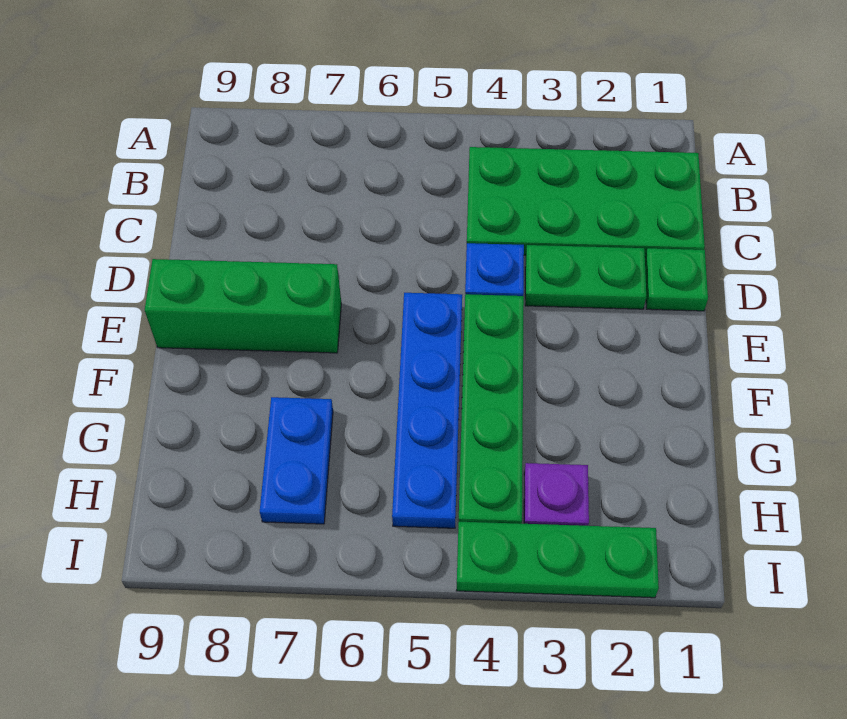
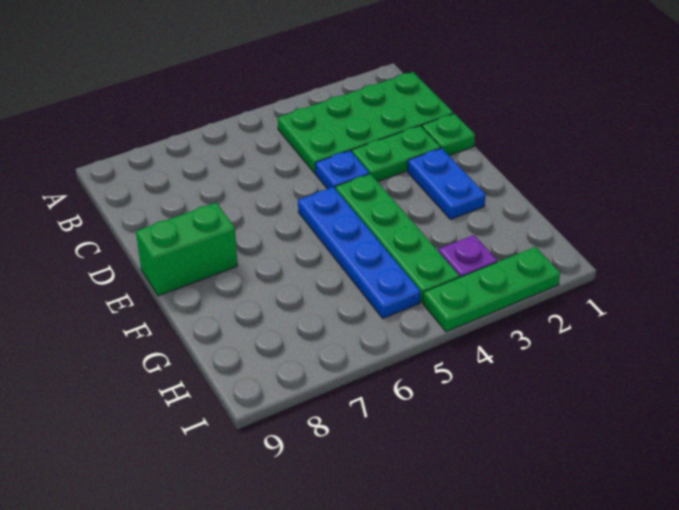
green 1x3 brick [145,259,341,353] -> green 1x2 brick [136,203,238,296]
blue 1x2 plate [260,397,333,524] -> blue 1x2 plate moved to [408,148,486,220]

